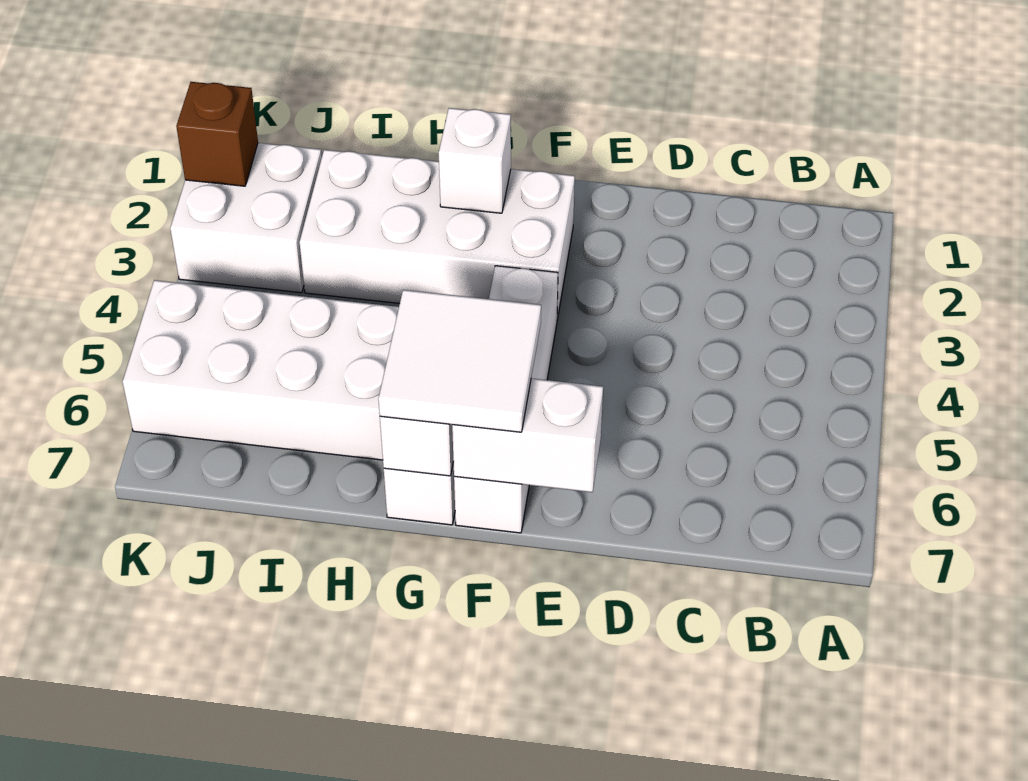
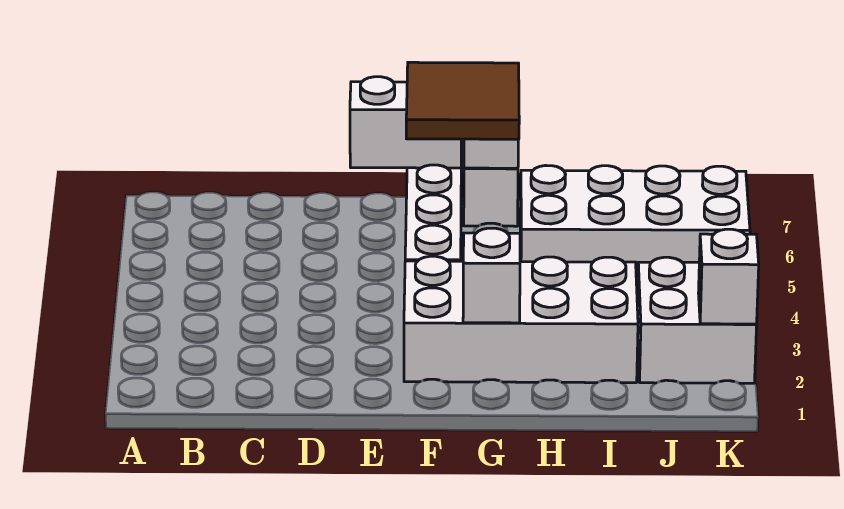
white 2x2 tile [378,290,541,432] -> brown 2x2 tile [406,62,519,139]
brown 1x1 brick [176,82,258,186] -> white 1x1 brick [698,229,759,324]

